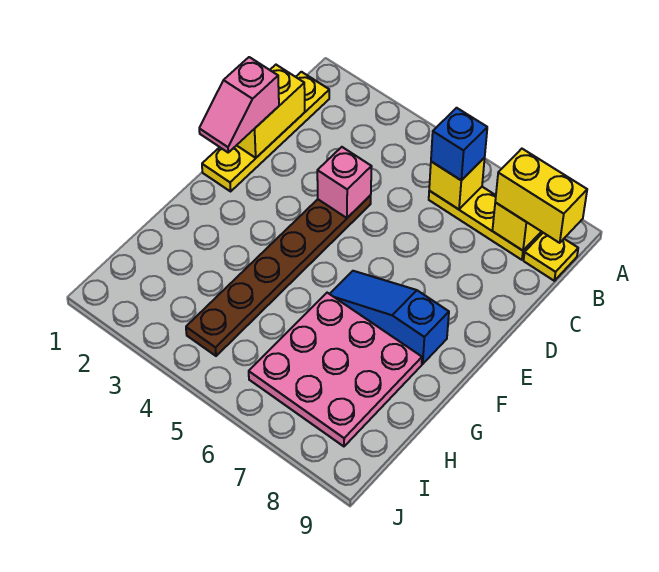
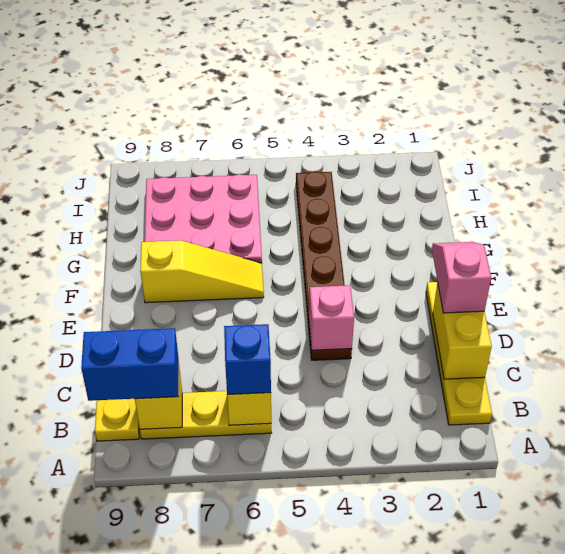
yellow 1x2 brick [495,149,587,243] -> blue 1x2 brick [81,328,179,401]
blue 1x3 slope [330,271,449,364] -> yellow 1x3 slope [140,240,264,303]

